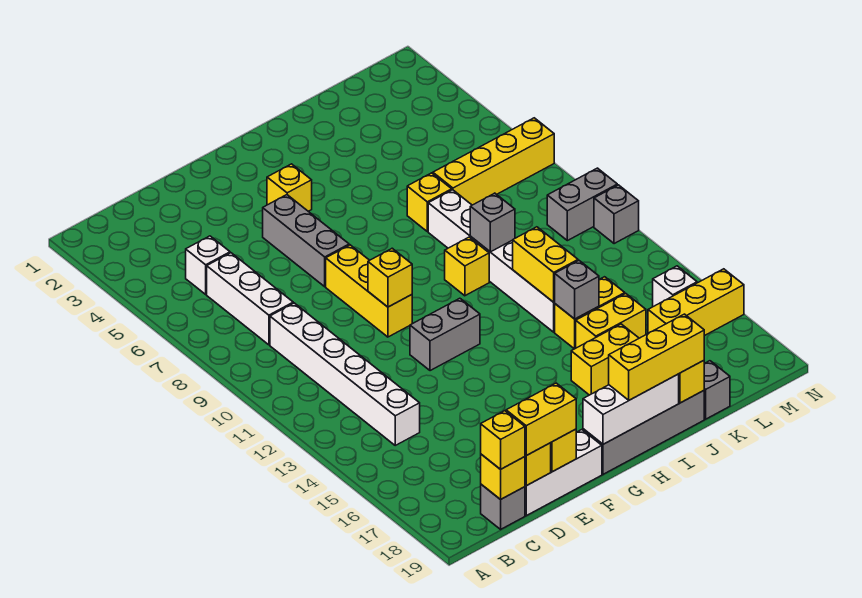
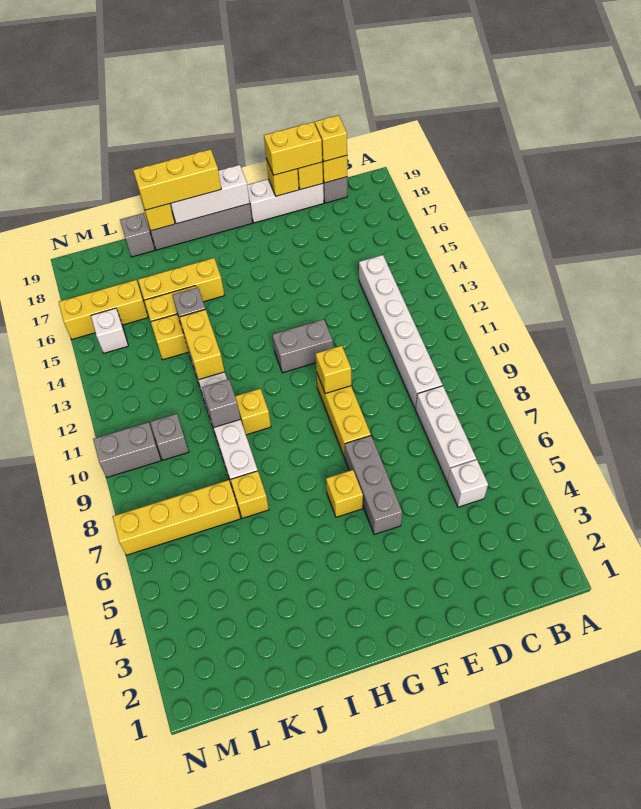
yellow 1x1 brick [267,164,312,211] -> yellow 1x1 brick moved to [326,470,363,517]
yellow 1x2 brick [571,324,639,395] -> yellow 1x3 brick [138,258,225,302]
grey 1x1 brick [594,185,639,244] -> grey 1x1 brick moved to [150,414,189,460]

